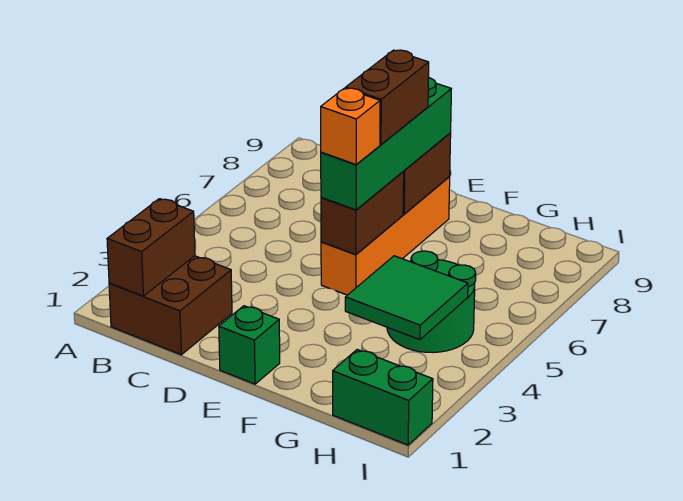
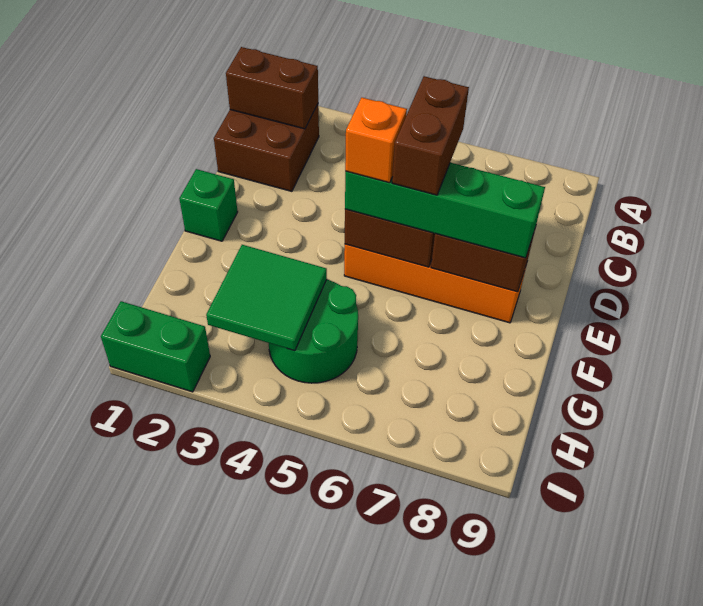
brown 1x2 brick [346,50,429,145] -> brown 1x2 brick turned to [392,76,469,195]
green 1x2 brick [333,350,433,445] -> green 1x2 brick turned to [101,301,210,392]

